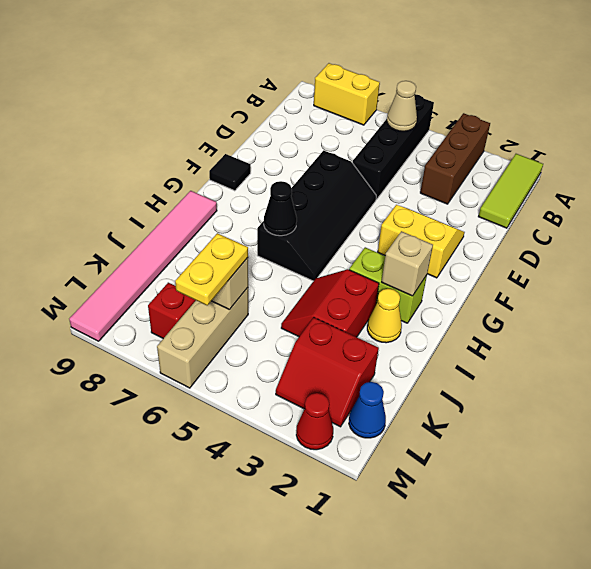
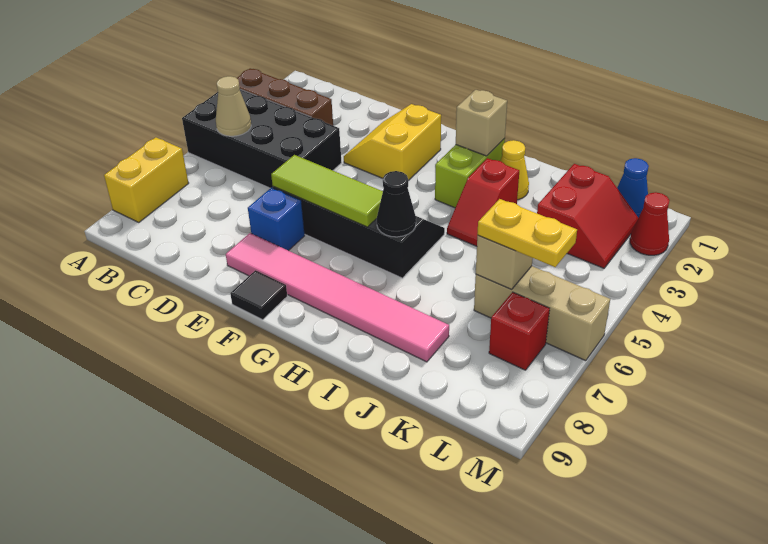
lime 1x3 tile [478,154,543,228] -> lime 1x3 tile moved to [271,155,383,227]
black 1x4 brick [352,94,434,200] -> black 2x4 brick [182,89,342,188]
none -> blue 1x1 brick [248,188,305,251]
pink 1x6 tile [69,191,217,341] -> pink 1x6 tile moved to [226,233,449,362]
red 2x2 slope [281,269,379,337] -> red 1x2 slope [447,158,519,246]

